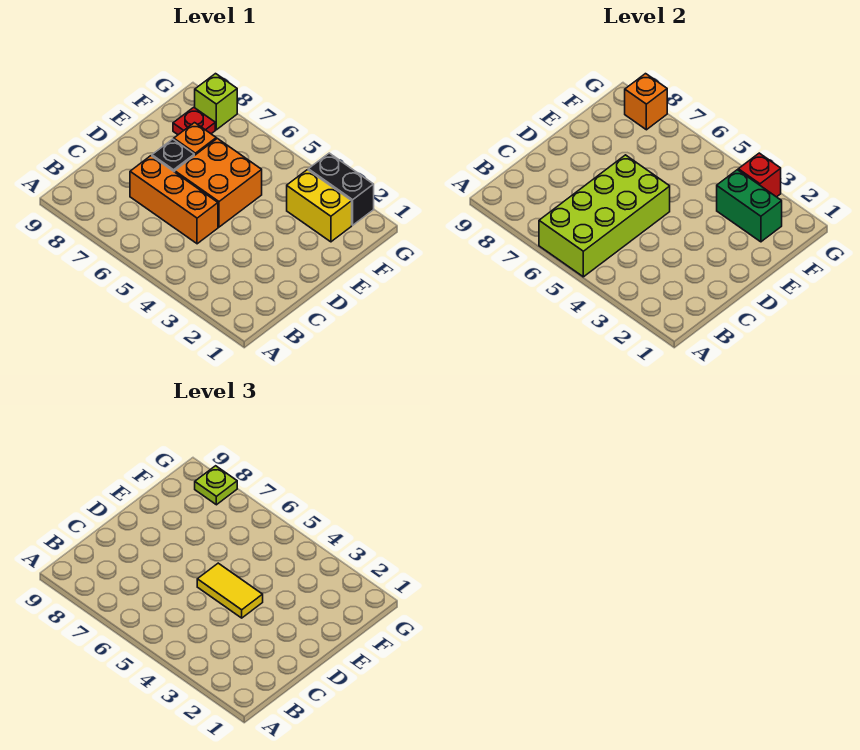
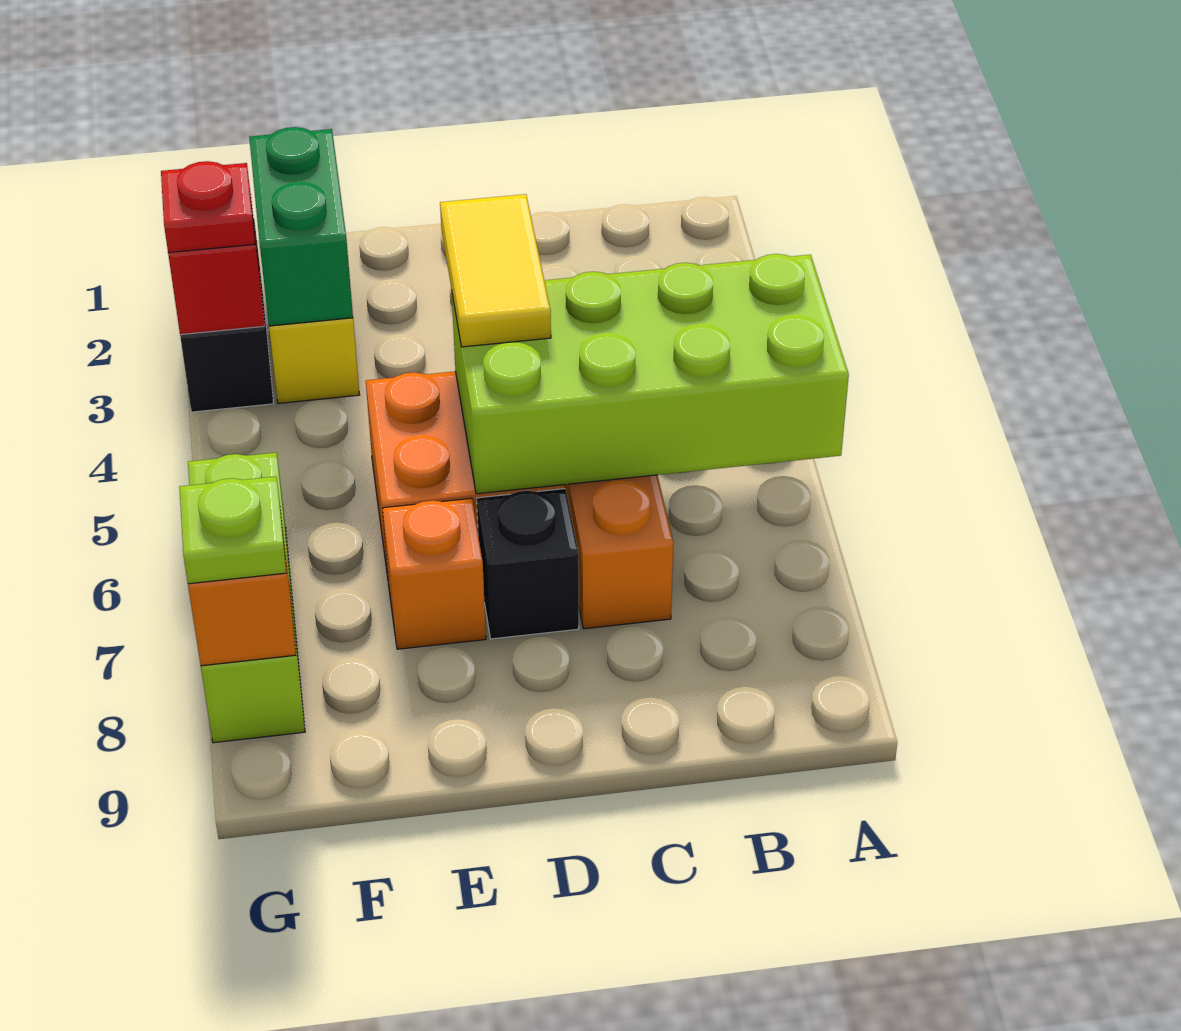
red 1x1 plate [173,107,215,135] -> red 1x1 plate moved to [161,161,255,253]
lime 1x1 brick [195,74,237,130] -> lime 1x3 brick [188,453,305,743]

